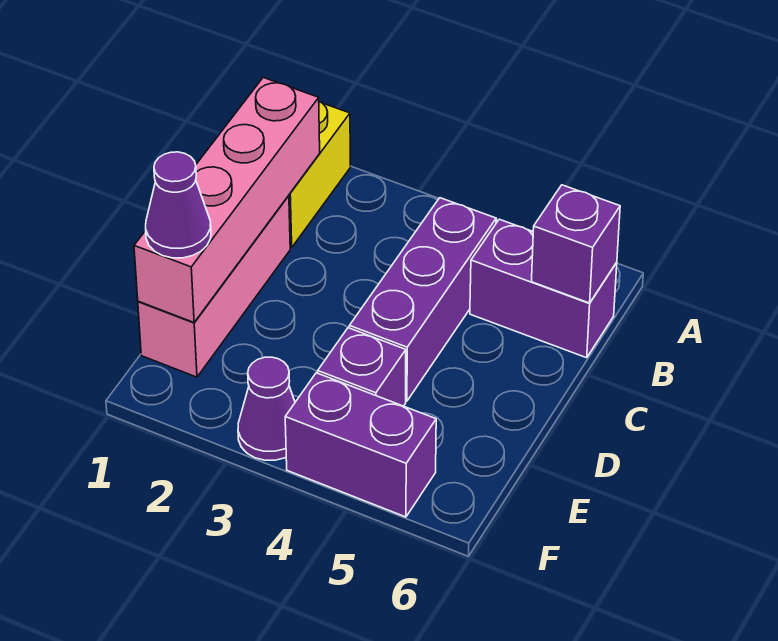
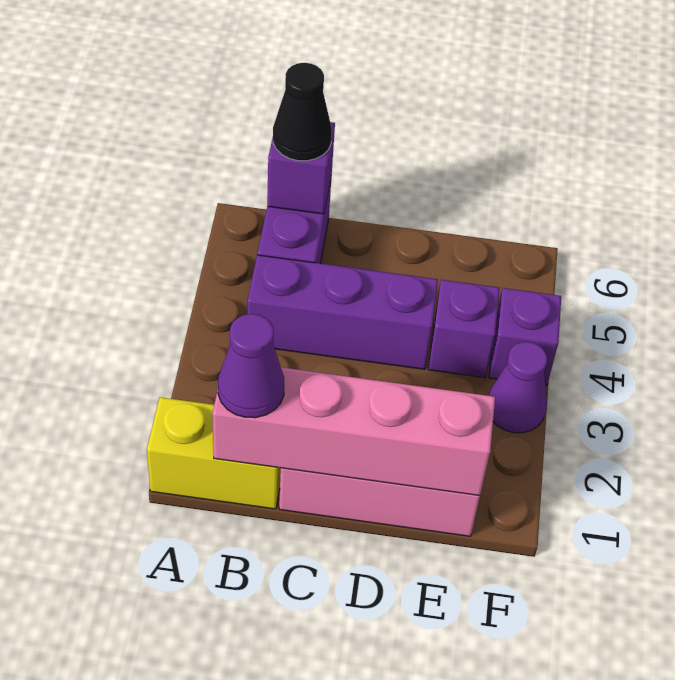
none -> black 1x1 cone [273,63,332,161]
purple 1x1 cone [146,152,211,258] -> purple 1x1 cone moved to [218,314,284,418]
purple 1x2 brick [285,373,436,517] -> purple 1x1 brick [489,288,561,386]

